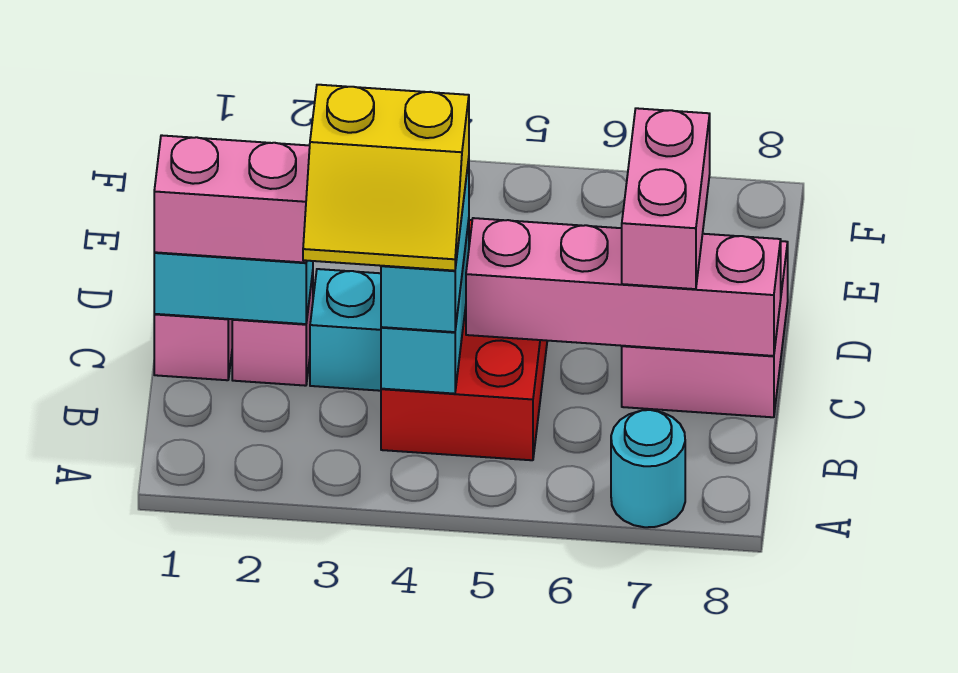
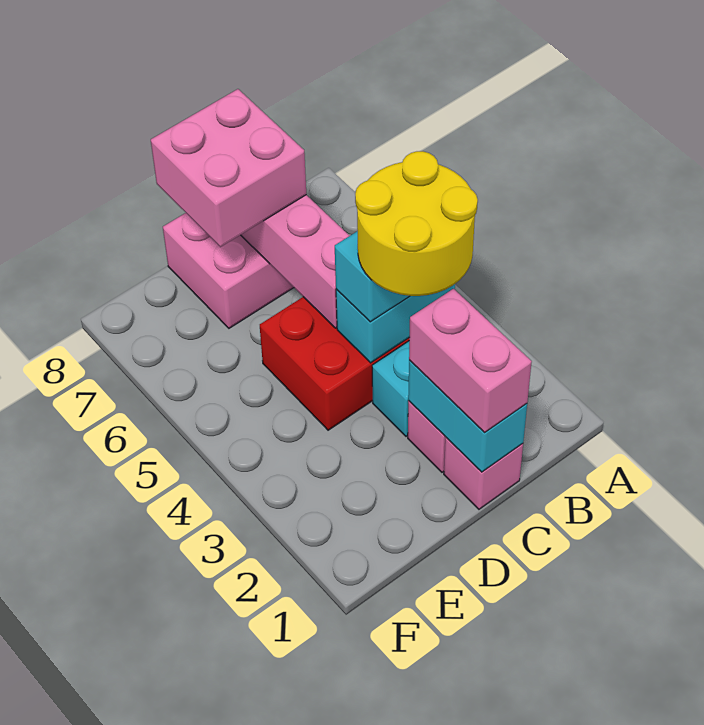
cyan 1x1 round brick [611,410,685,527] -> none
yellow 2x2 slope [303,85,469,271] -> yellow 2x2 round brick [355,151,478,296]
pink 1x2 brick [622,108,710,289] -> pink 2x2 brick [151,89,306,247]

